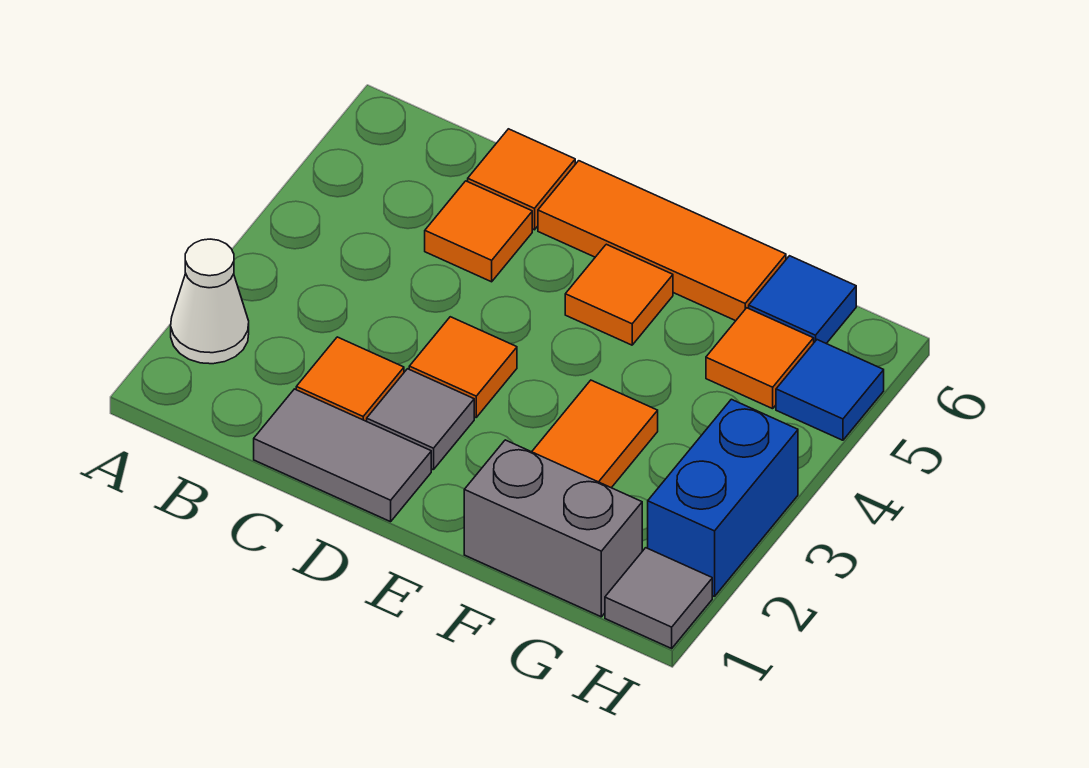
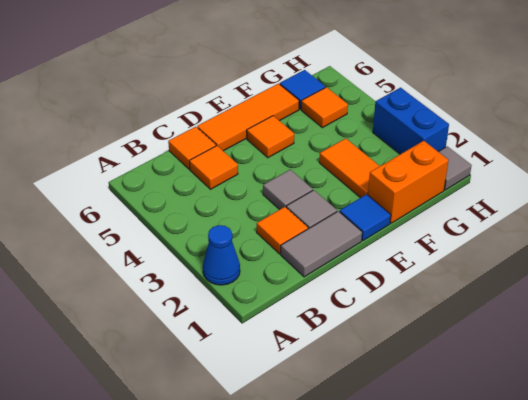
white 1x1 cone [171,239,249,364] -> blue 1x1 cone [203,225,240,285]
orange 1x1 tile [409,317,517,417] -> grey 1x1 tile [263,169,313,210]
grey 1x2 brick [464,440,642,617] -> orange 1x2 brick [368,141,449,223]
blue 1x1 tile [776,340,884,440] -> blue 1x1 tile moved to [340,194,391,241]

